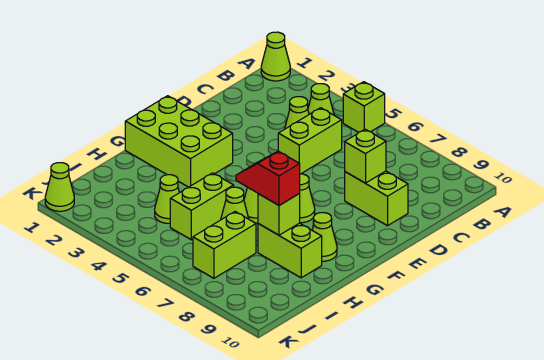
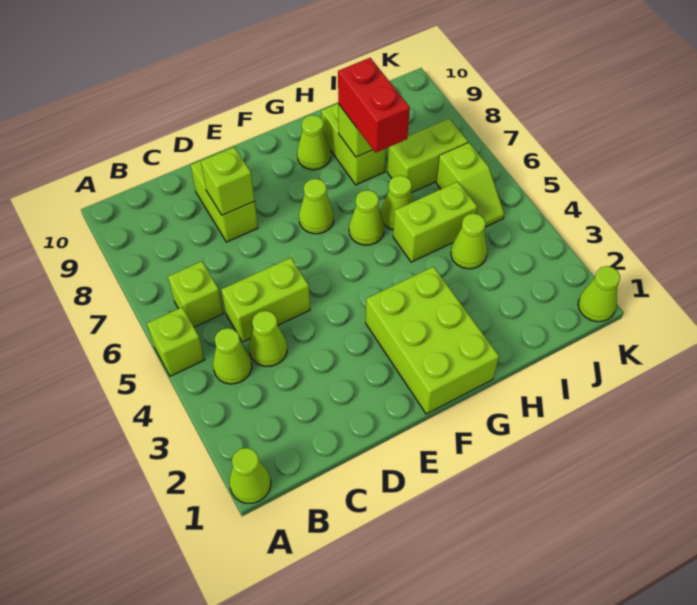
none -> lime 1x1 brick [168,261,223,327]
red 1x2 slope [236,151,300,205] -> red 1x2 brick [338,58,410,153]
none -> lime 1x2 slope [436,143,504,227]

